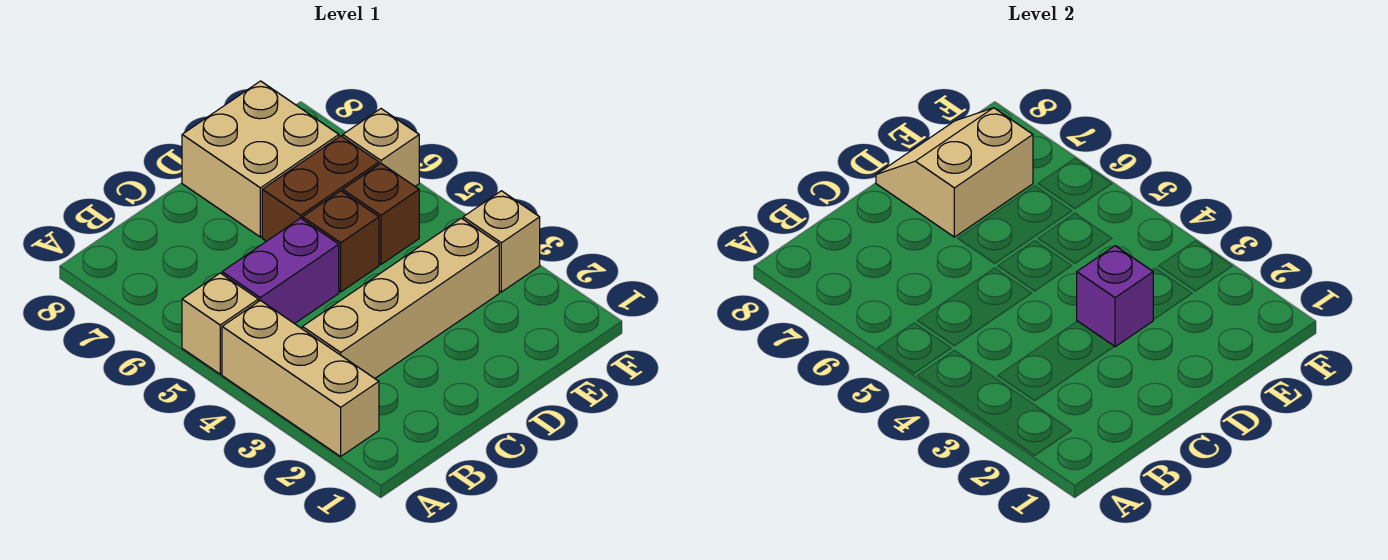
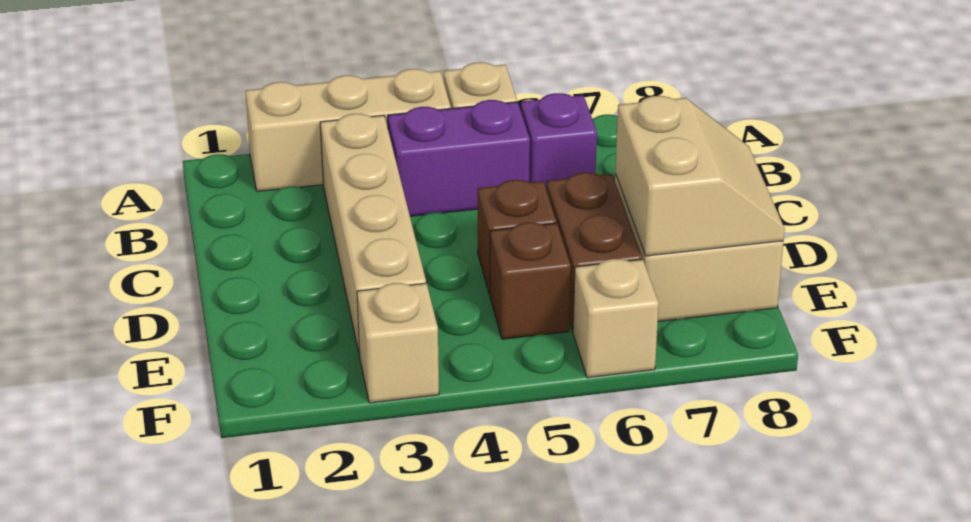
purple 1x2 brick [222,218,339,324] -> purple 1x2 brick turned to [388,100,530,216]
purple 1x1 brick [1077,246,1153,347] -> purple 1x1 brick moved to [521,93,597,190]

